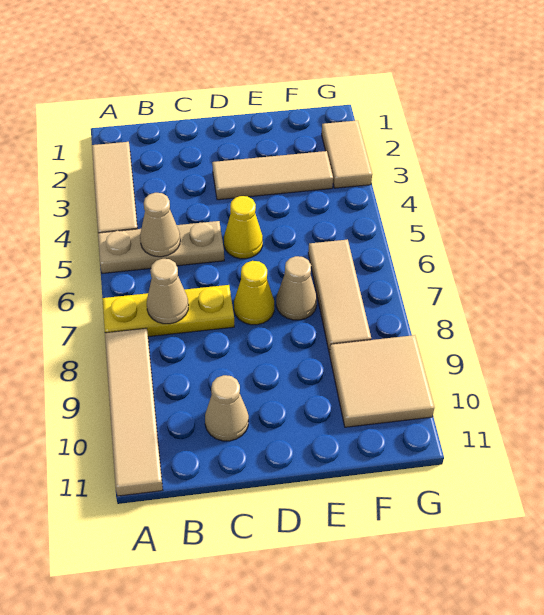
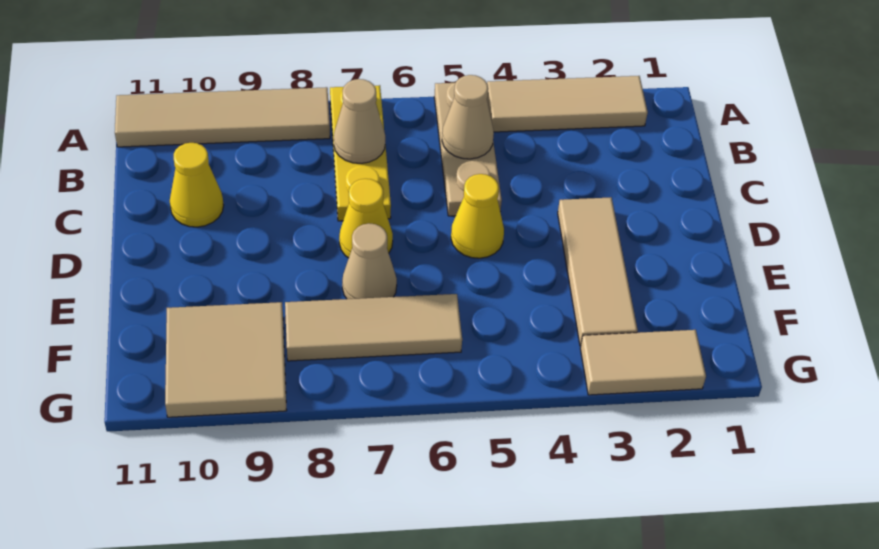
tan 1x1 cone [205,375,249,441] -> yellow 1x1 cone [170,143,224,227]

